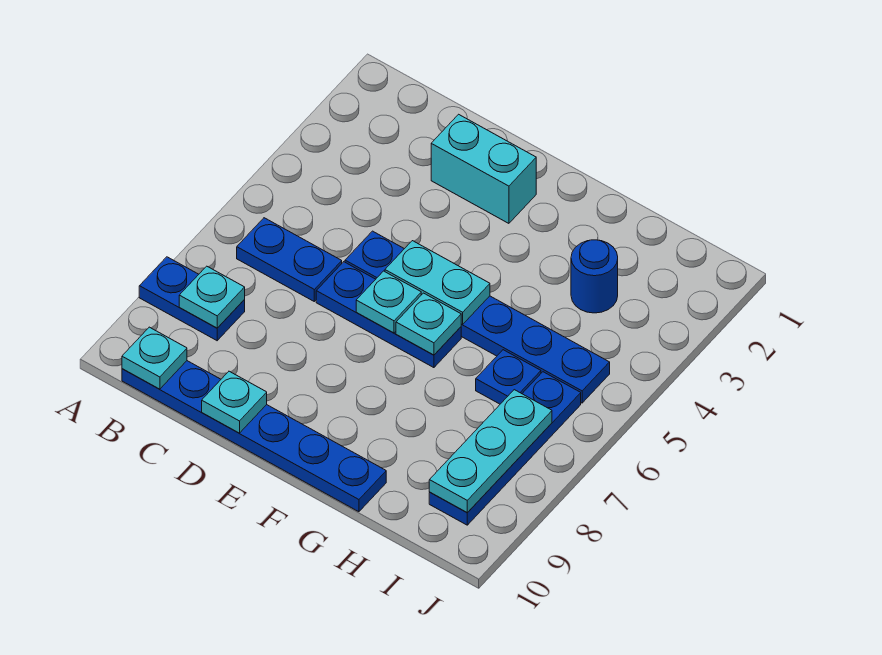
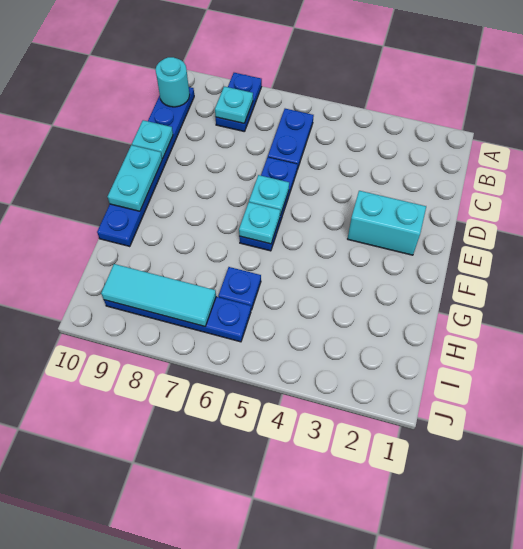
cyan 1x1 plate [122,327,187,389] -> cyan 1x1 round brick [155,57,190,107]
cyan 1x2 brick [431,114,536,223] -> cyan 1x2 brick turned to [348,191,426,255]
blue 1x6 plate [345,231,610,403] -> none
cyan 1x2 plate [385,241,490,325] -> cyan 1x2 plate moved to [108,145,162,211]
blue 1x1 round brick [571,240,618,313] -> none
cyan 1x3 plate [429,390,552,513] -> cyan 1x3 tile [101,264,216,326]

